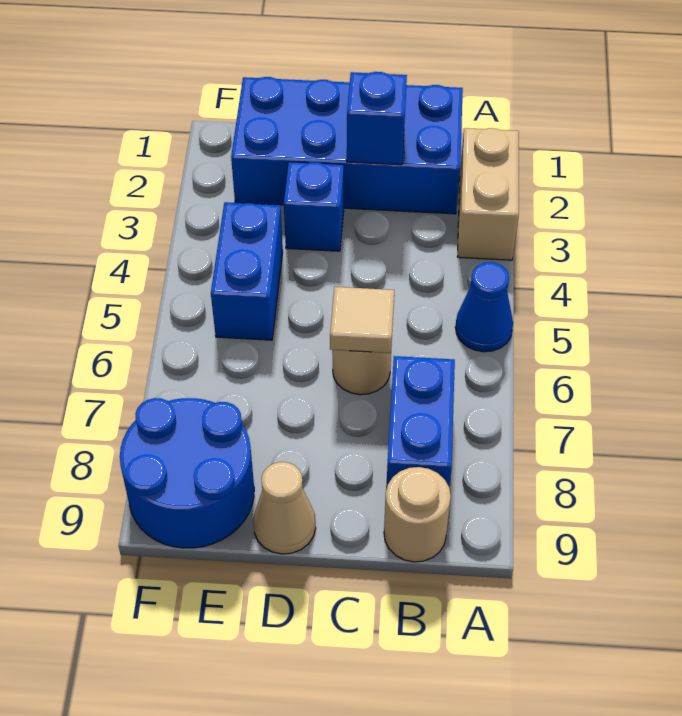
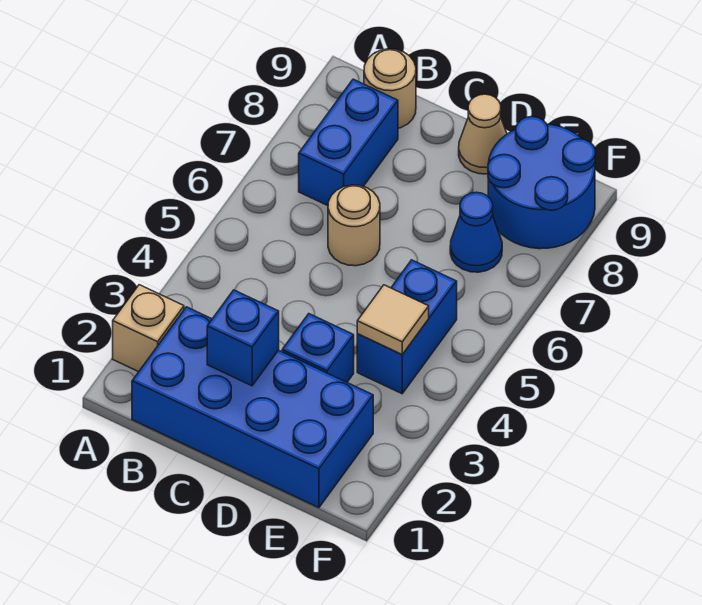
tan 1x2 brick [458,128,519,260] -> tan 1x1 brick [113,285,184,372]
blue 1x1 cone [455,262,513,352] -> blue 1x1 cone moved to [450,192,502,272]
tan 1x1 tile [330,287,394,353] -> tan 1x1 tile moved to [357,285,429,354]

